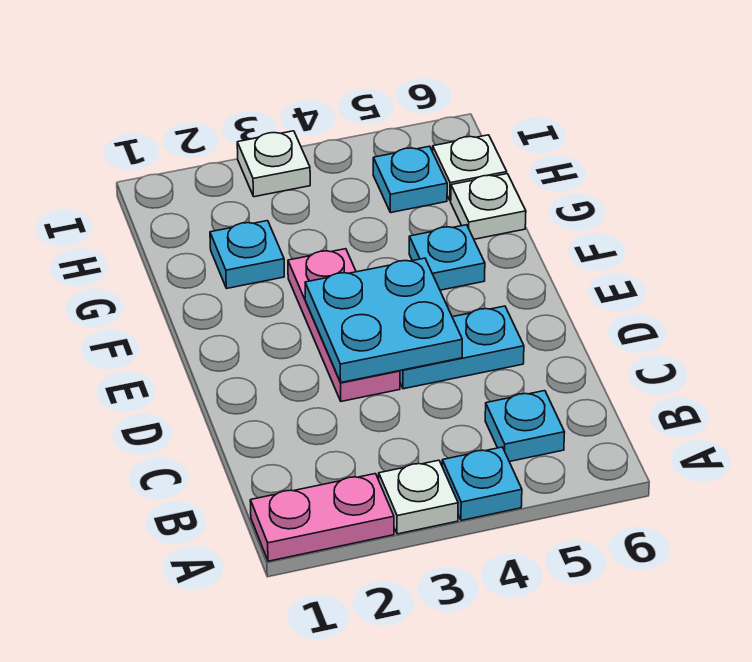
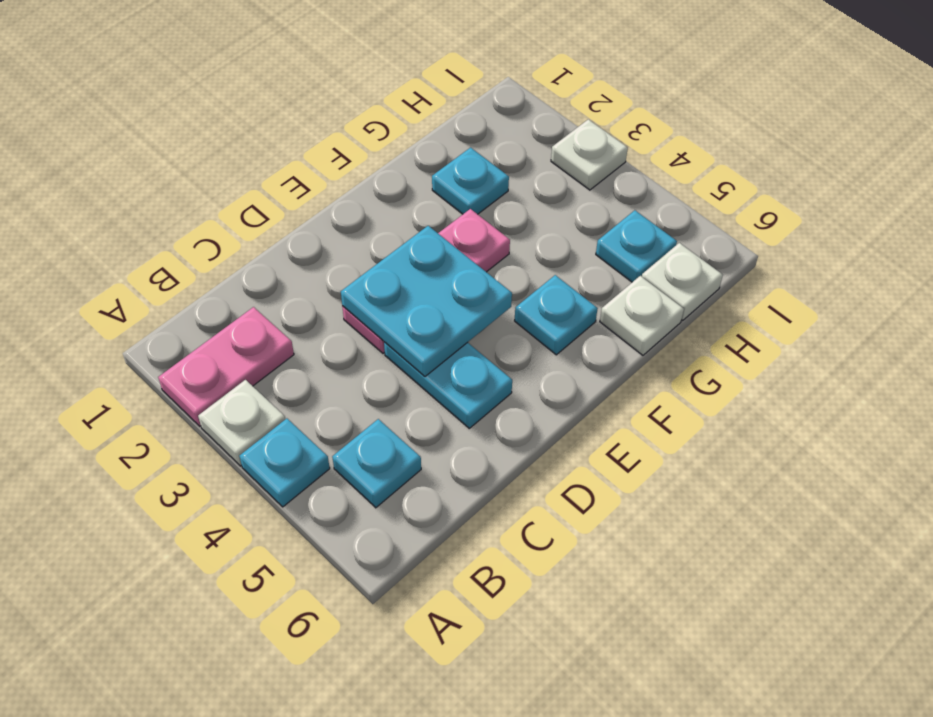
pink 1x2 plate [250,474,394,561] -> pink 1x2 plate turned to [158,307,294,426]

